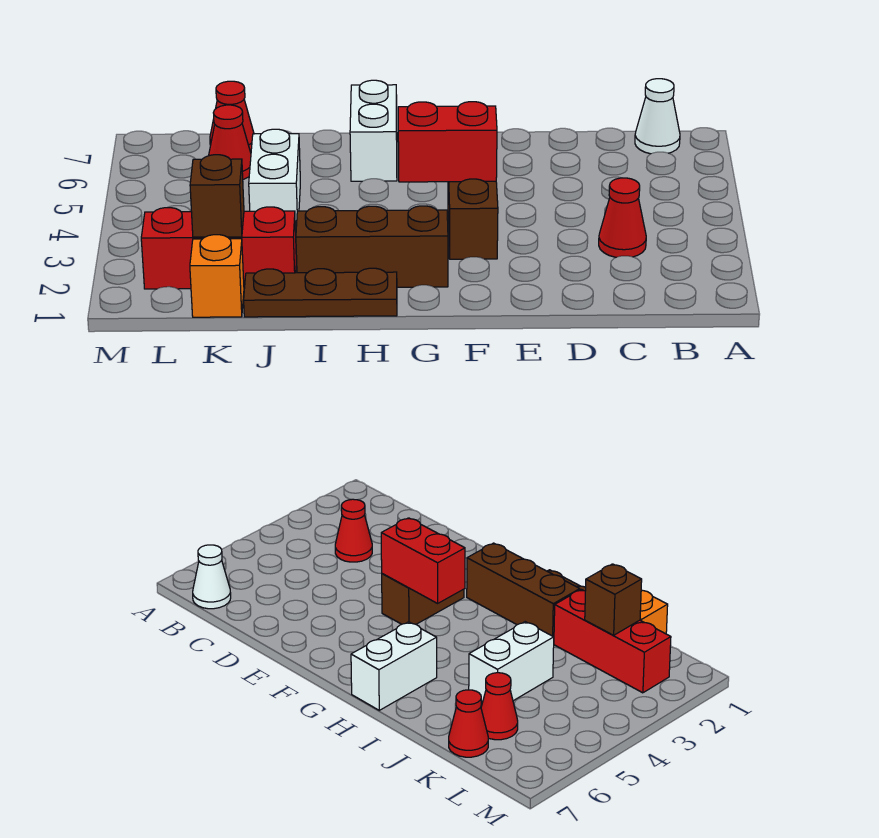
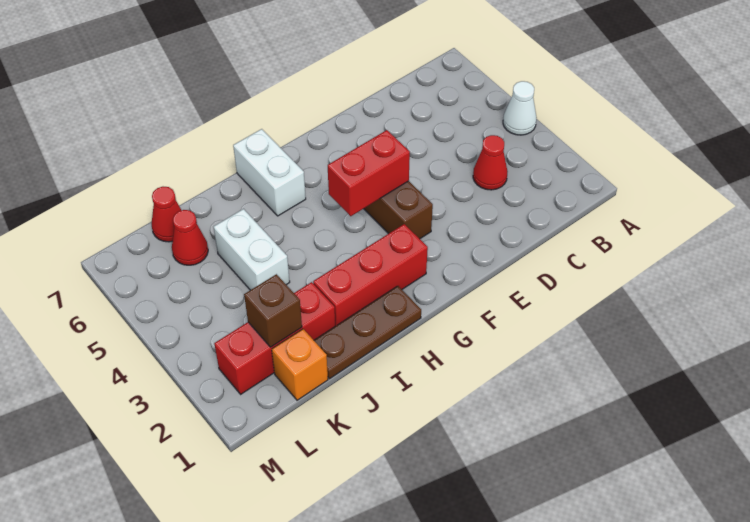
white 1x1 cone [635,79,680,154] -> white 1x1 cone moved to [503,81,537,135]
brown 1x3 brick [296,206,448,287] -> red 1x3 brick [313,224,428,326]

